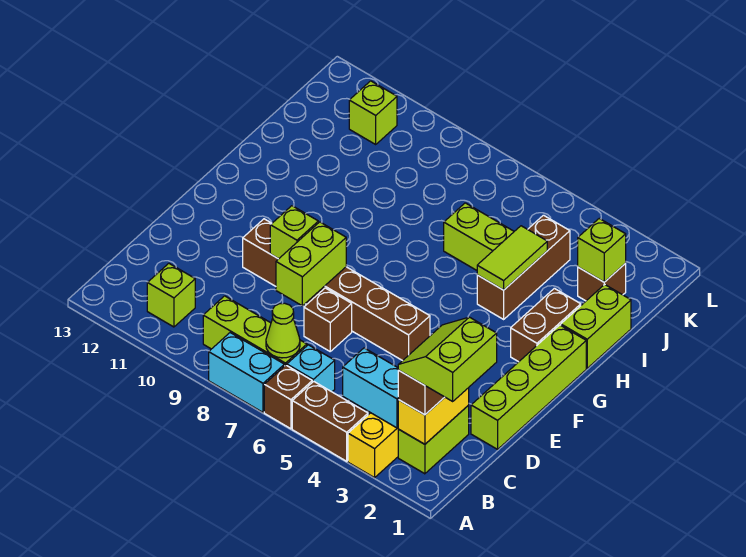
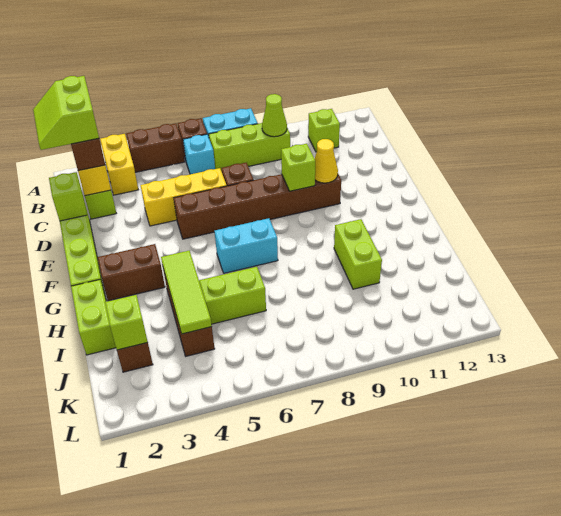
lime 2x2 slope [398,317,497,401] -> lime 2x2 slope turned to [33,76,99,150]
cyan 1x2 brick [343,348,399,428] -> cyan 1x2 brick moved to [214,218,278,273]
lime 1x1 cone [266,303,300,358] -> lime 1x1 cone moved to [262,94,287,137]
none -> yellow 1x3 brick [140,168,227,226]
lime 1x2 brick [276,222,346,306] -> lime 1x2 brick moved to [334,219,382,289]
none -> yellow 1x1 cone [315,139,338,183]
brown 1x2 brick [511,288,581,362] -> brown 1x2 brick turned to [97,244,165,301]
lime 1x2 tile [477,226,547,290] -> lime 1x3 tile [161,251,212,334]
lime 1x1 brick [349,81,397,144] -> lime 1x1 brick moved to [49,172,87,221]

